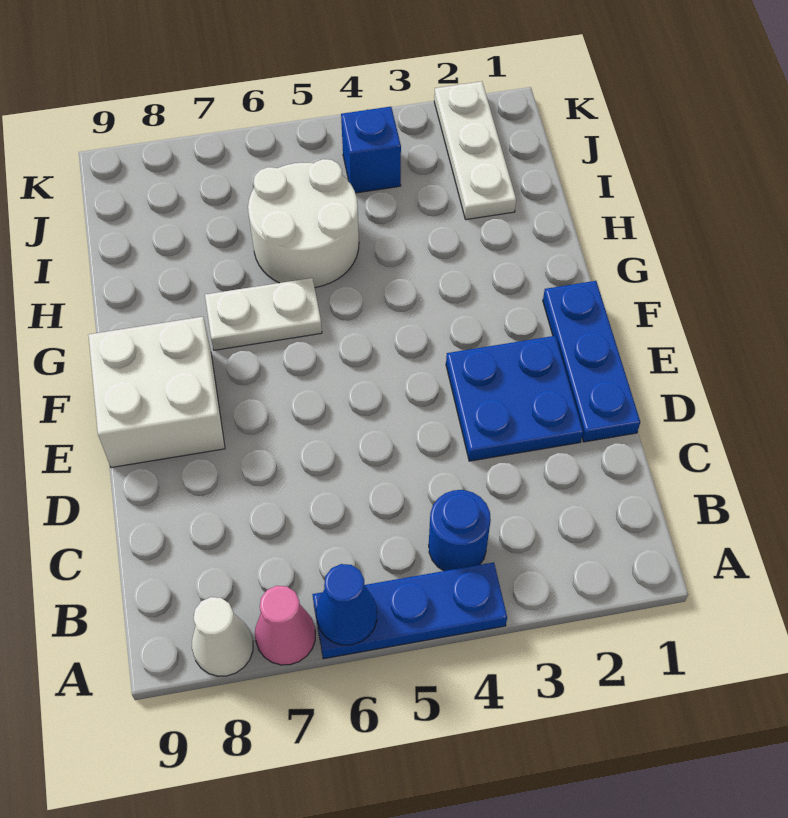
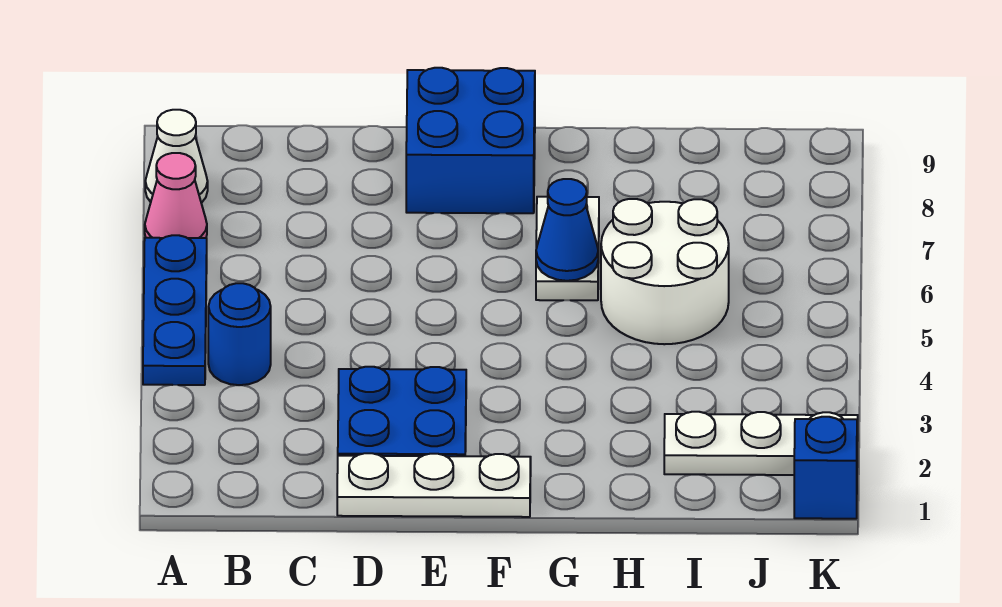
blue 1x1 cone [316,564,377,645] -> blue 1x1 cone moved to [536,179,598,281]
blue 1x3 plate [543,281,640,442] -> white 1x3 plate [337,453,531,517]
white 2x2 brick [88,317,225,468] -> blue 2x2 brick [406,68,535,213]
blue 1x1 brick [341,107,401,193] -> blue 1x1 brick moved to [794,417,857,519]

